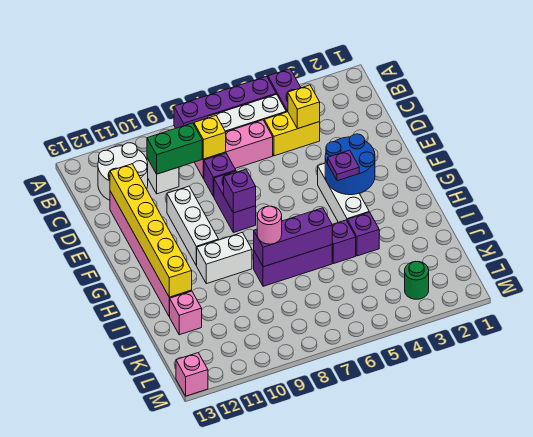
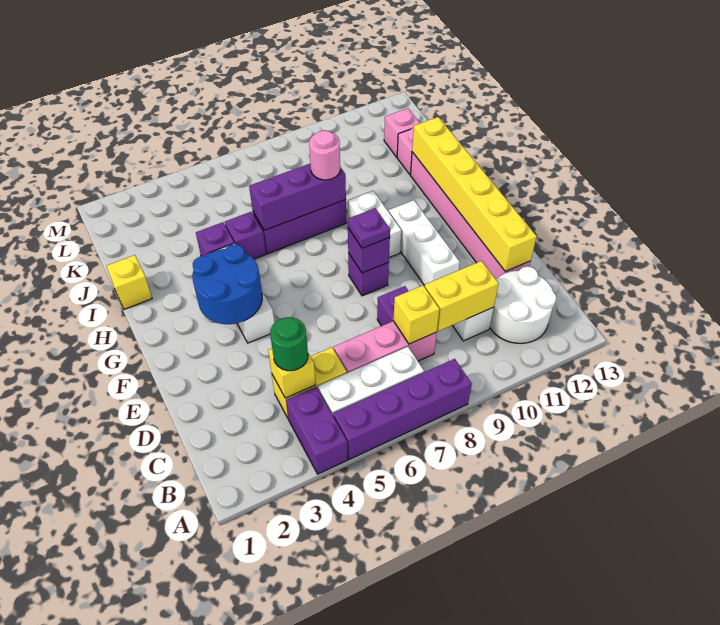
green 1x2 brick [147,123,202,174] -> yellow 1x2 brick [424,261,499,331]
purple 1x2 brick [214,171,256,232] -> purple 1x1 brick [348,253,389,296]
purple 1x1 plate [328,150,359,181] -> purple 1x1 plate moved to [348,208,390,248]
white 1x2 brick [196,233,252,284] -> white 1x2 brick turned to [348,191,401,257]
none -> yellow 1x1 brick [106,255,152,309]
green 1x1 round brick [405,261,429,299] -> green 1x1 round brick moved to [270,317,308,371]
pink 1x1 brick [176,353,208,396] -> pink 1x1 brick moved to [384,108,420,157]

